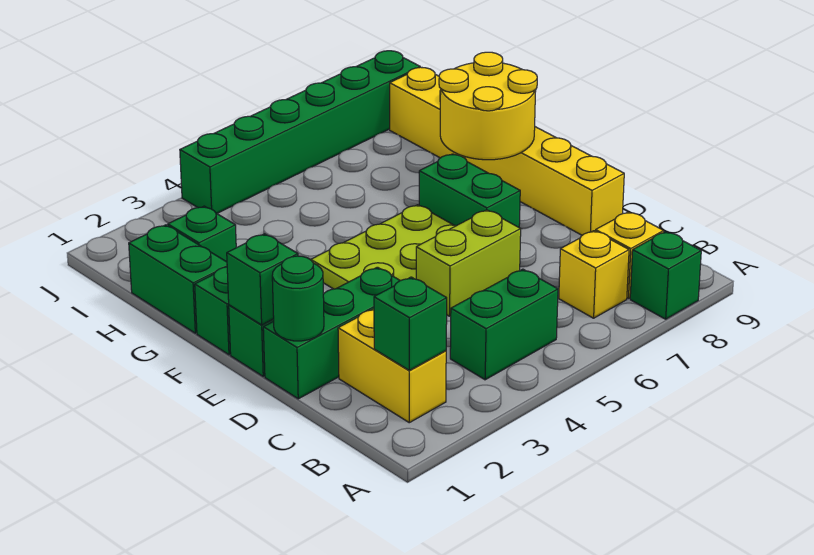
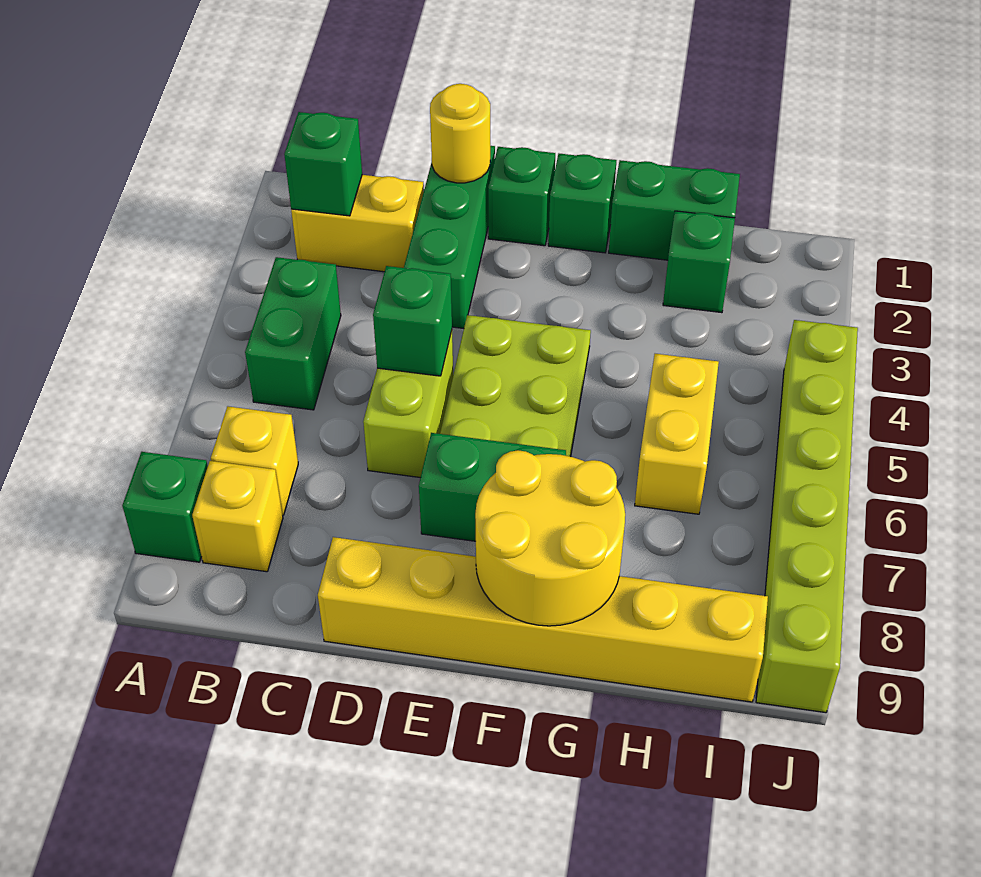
green 1x1 round brick [272,256,324,341] -> yellow 1x1 round brick [430,84,490,183]
green 1x1 brick [227,234,298,325] -> green 1x1 brick moved to [373,266,452,376]
none -> yellow 1x2 brick [635,354,719,514]
green 1x6 brick [180,51,420,213] -> lime 1x6 brick [756,320,858,713]

